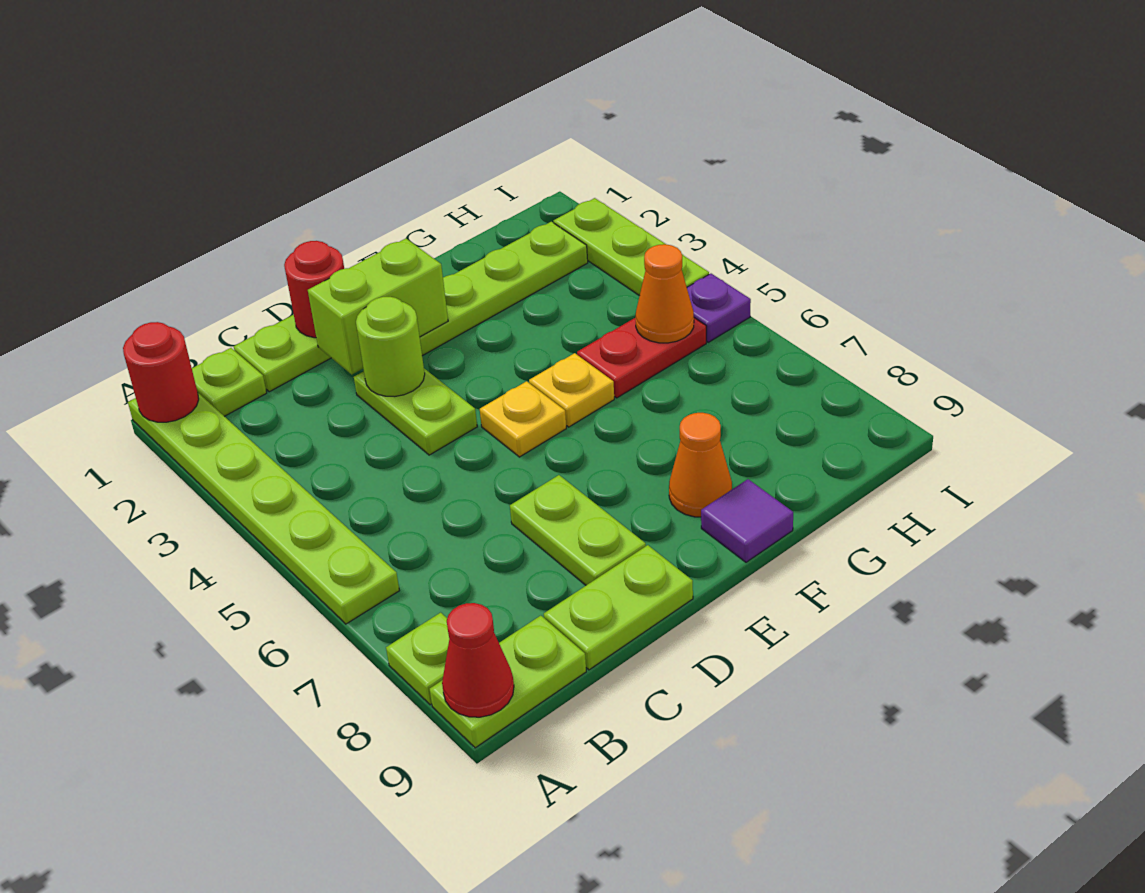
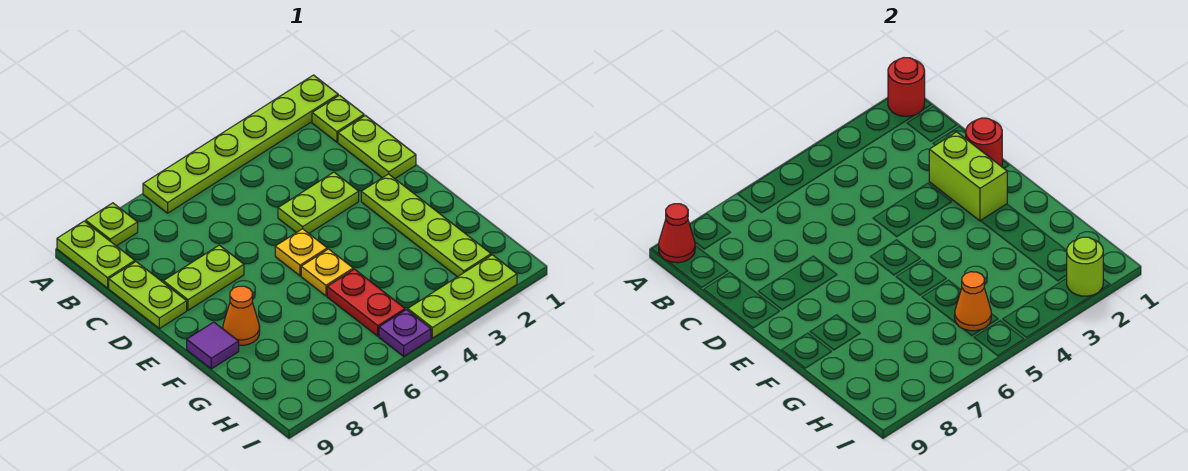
lime 1x1 round brick [356,297,425,397] -> lime 1x1 round brick moved to [1066,237,1103,296]

